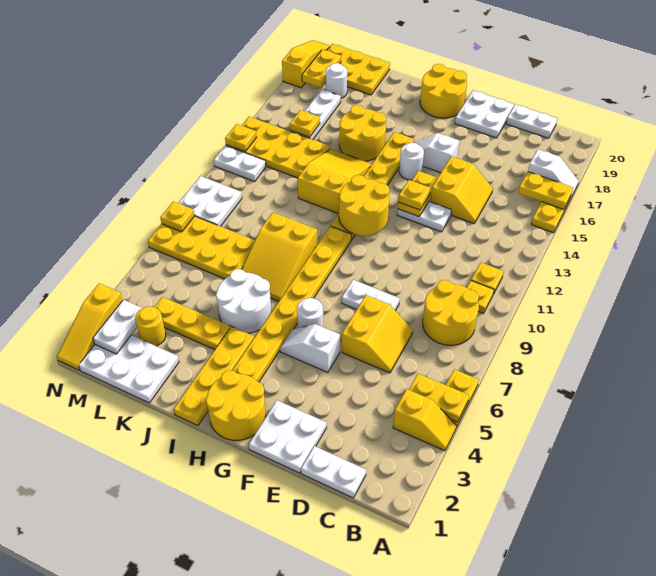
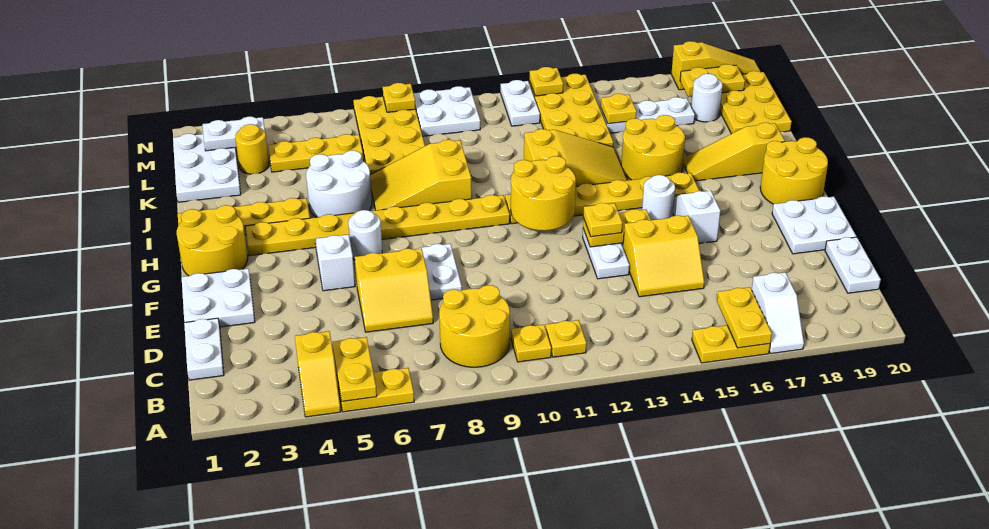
yellow 1x3 plate [155,297,230,350] -> yellow 1x3 plate turned to [268,134,364,172]
yellow 1x3 slope [57,283,123,370] -> yellow 1x3 slope moved to [683,123,785,181]

